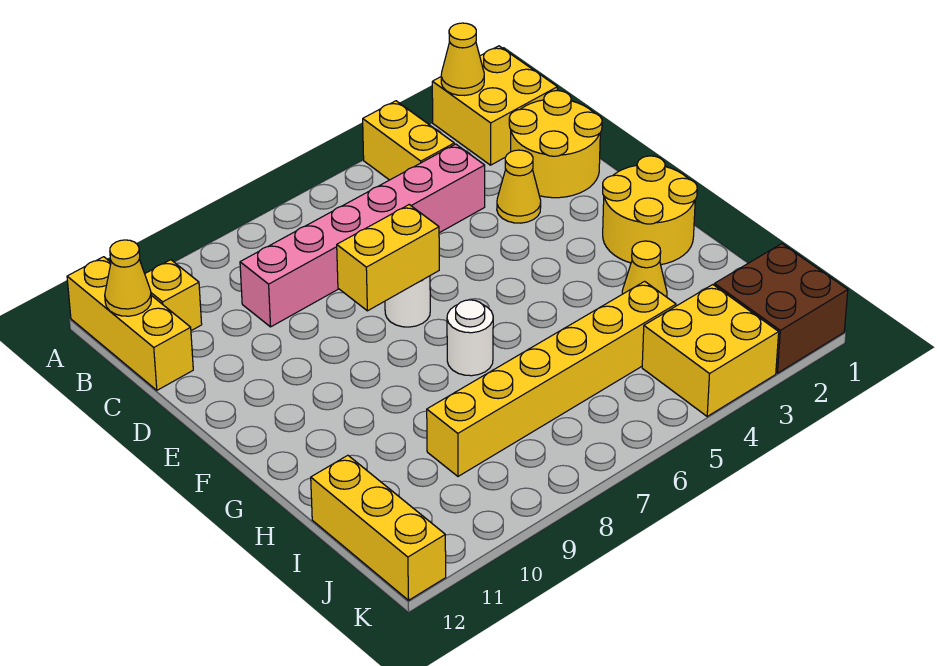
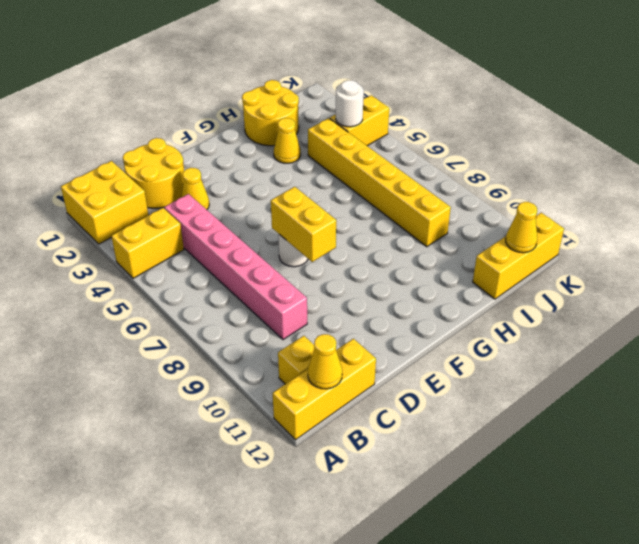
yellow 1x1 cone [441,23,484,95] -> yellow 1x1 cone moved to [506,202,537,253]
yellow 2x2 round brick [603,156,697,265] -> yellow 2x2 round brick moved to [242,80,299,146]
white 1x1 round brick [447,300,493,376] -> white 1x1 round brick moved to [336,80,364,127]
brown 2x2 brick [714,244,848,373] -> none
yellow 2x2 brick [642,285,779,416] -> yellow 1x2 brick [330,95,389,146]

